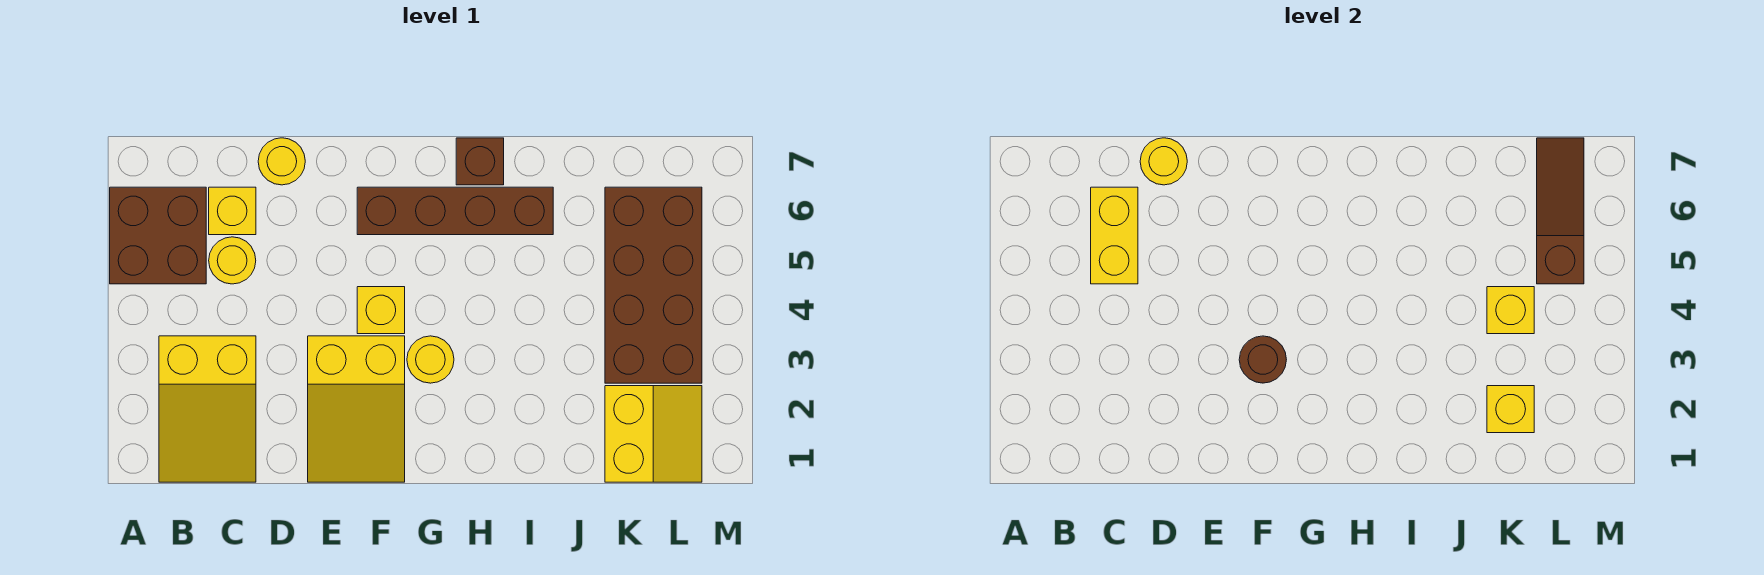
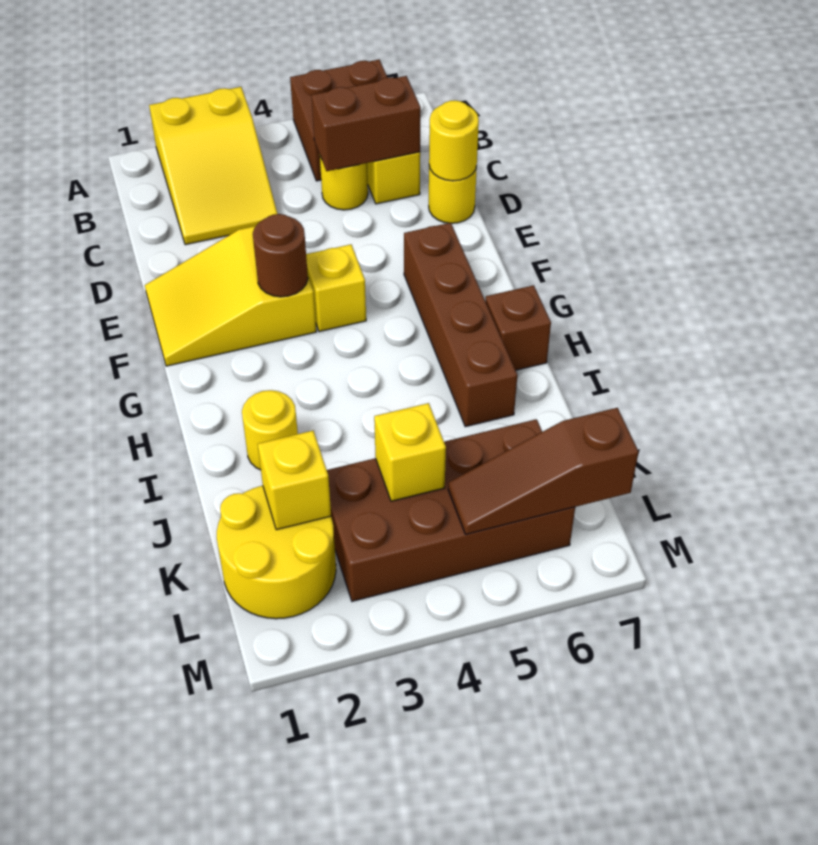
yellow 2x3 slope [159,336,256,482] -> yellow 2x3 slope turned to [149,87,277,245]
yellow 1x2 brick [1091,187,1138,284] -> brown 1x2 brick [312,76,421,171]
yellow 1x1 round brick [407,336,454,383] -> yellow 1x1 round brick moved to [242,390,298,470]
yellow 2x2 slope [605,386,702,482] -> yellow 2x2 round brick [217,486,336,619]
brown 1x3 slope [1537,138,1584,284] -> brown 1x3 slope turned to [448,408,638,534]

